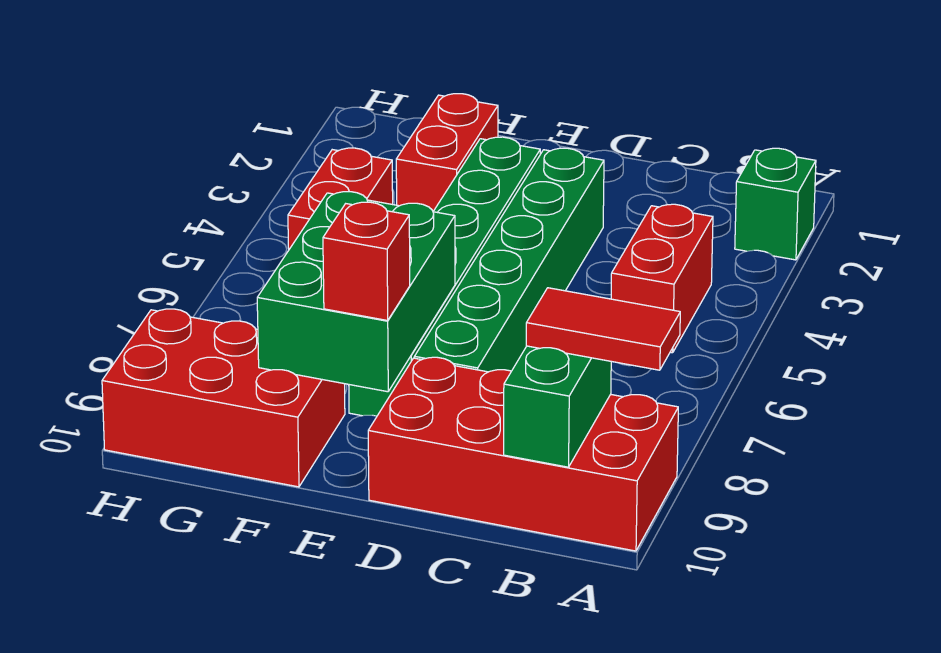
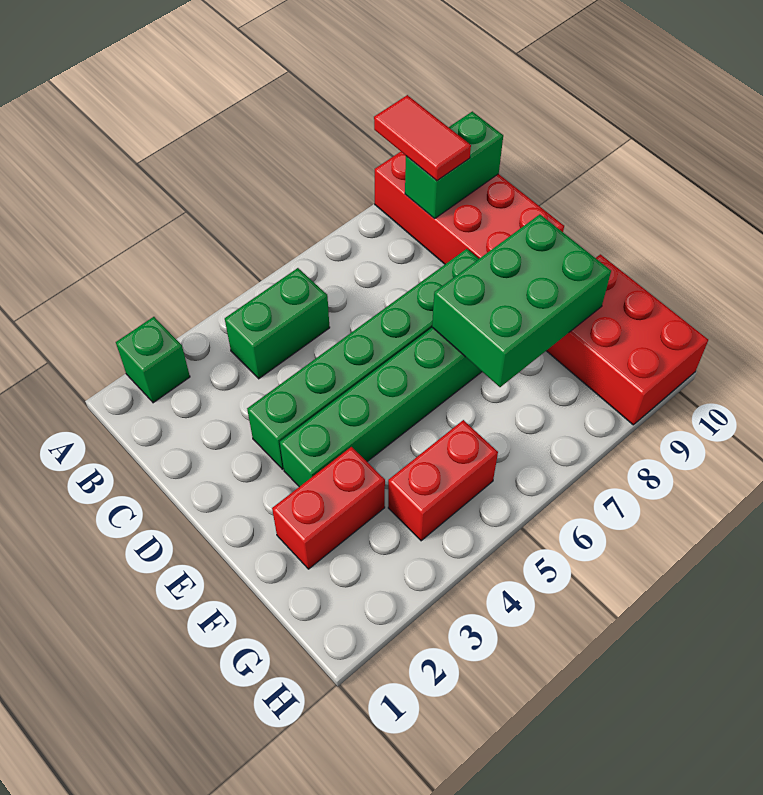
red 1x2 brick [611,204,713,353] -> green 1x2 brick [225,268,330,379]
red 1x1 brick [323,202,410,320] -> none

